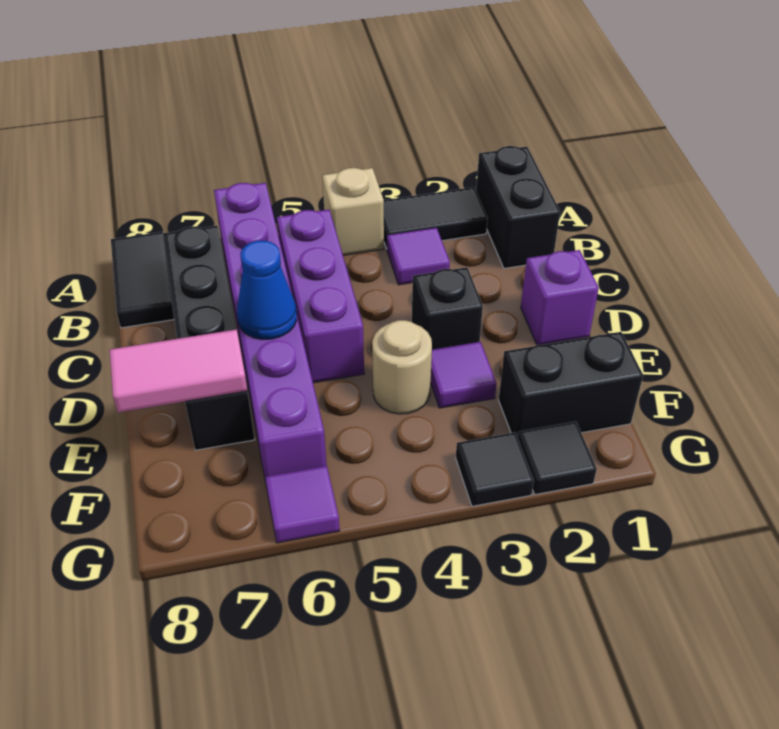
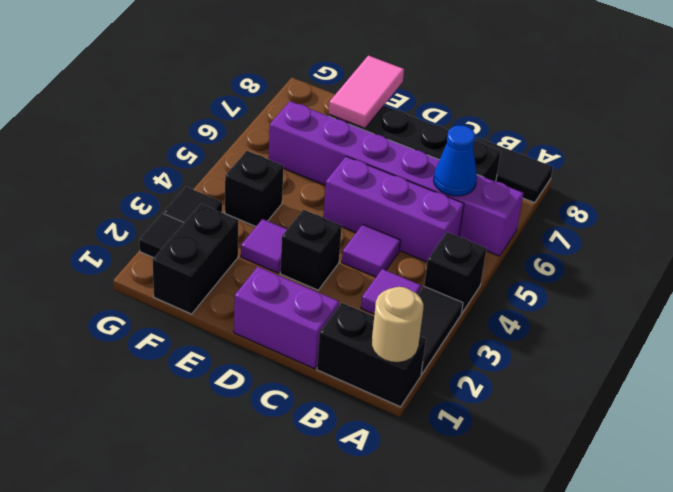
tan 1x1 brick [322,168,384,255] -> black 1x1 brick [424,232,487,313]
purple 1x1 brick [521,250,599,345] -> purple 1x2 brick [234,267,339,369]
blue 1x1 cone [237,241,297,339] -> blue 1x1 cone moved to [434,125,477,196]
tan 1x1 round brick [372,320,432,414] -> tan 1x1 round brick moved to [372,287,423,362]
none -> black 1x1 brick [225,151,284,226]
purple 1x1 tile [265,466,340,543] -> purple 1x1 tile moved to [342,224,400,277]

